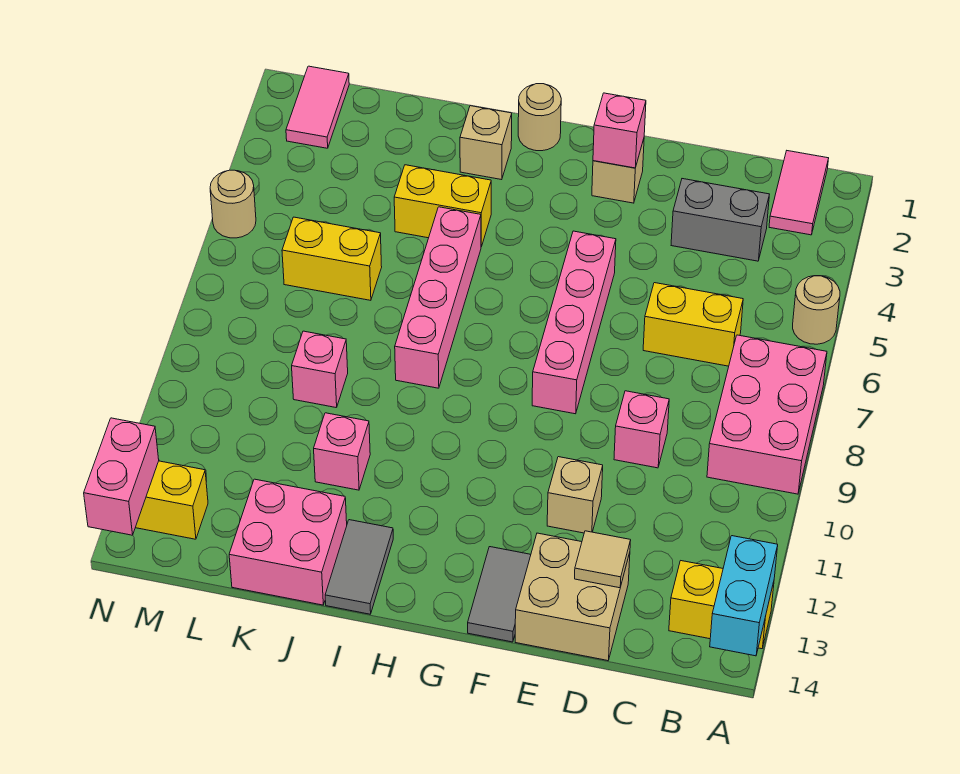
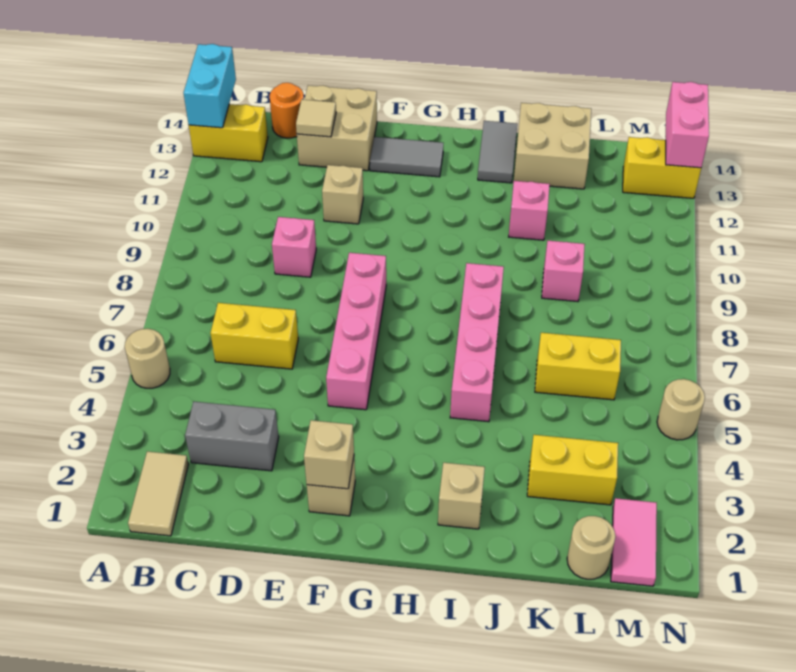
pink 2x3 brick [707,335,827,494] -> none
pink 1x2 tile [769,151,829,235] -> tan 1x2 tile [128,451,188,536]
none -> orange 1x1 round brick [270,83,304,138]
pink 1x1 brick [593,93,646,168] -> tan 1x1 brick [304,420,354,489]
grey 1x2 tile [468,547,531,642] -> grey 1x2 tile turned to [370,137,443,177]
tan 1x1 round brick [518,84,561,151] -> tan 1x1 round brick moved to [567,516,616,579]
yellow 1x2 brick [394,165,491,247] -> yellow 1x2 brick moved to [527,435,618,505]
pink 2x2 brick [229,479,347,605] -> tan 2x2 brick [514,103,591,189]

